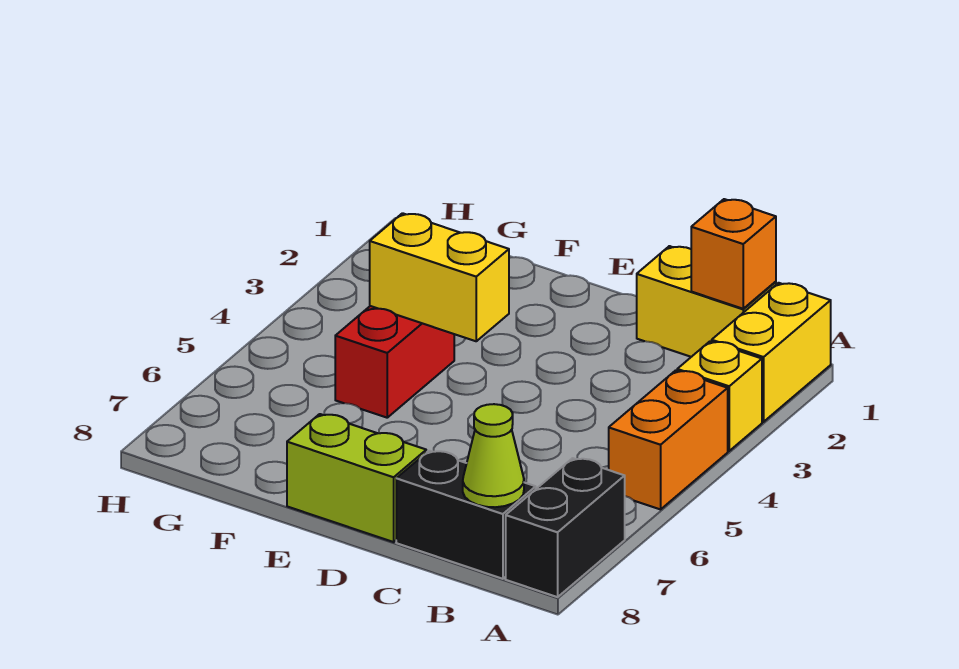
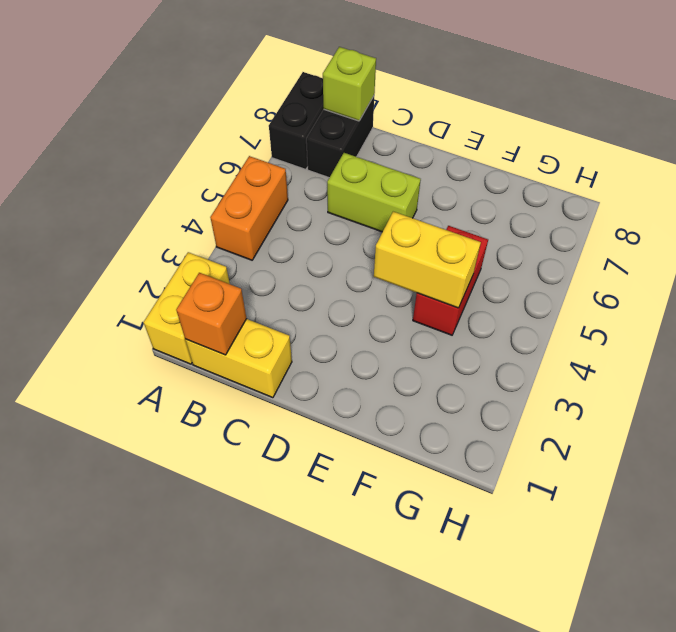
yellow 1x1 brick [677,341,762,451] -> none
black 1x2 brick [396,451,536,579] -> black 1x2 brick turned to [306,96,374,178]
lime 1x1 cone [463,404,524,507] -> lime 1x1 brick [323,47,376,121]
lime 1x2 brick [287,414,426,542] -> lime 1x2 brick moved to [327,153,421,232]

